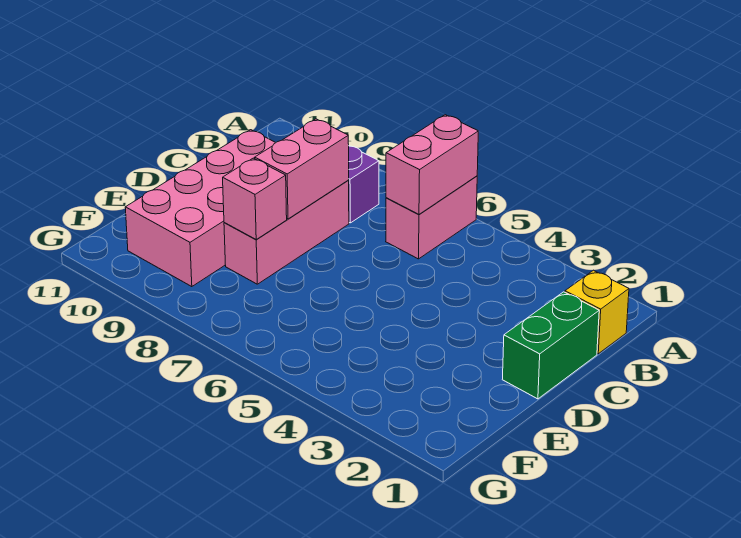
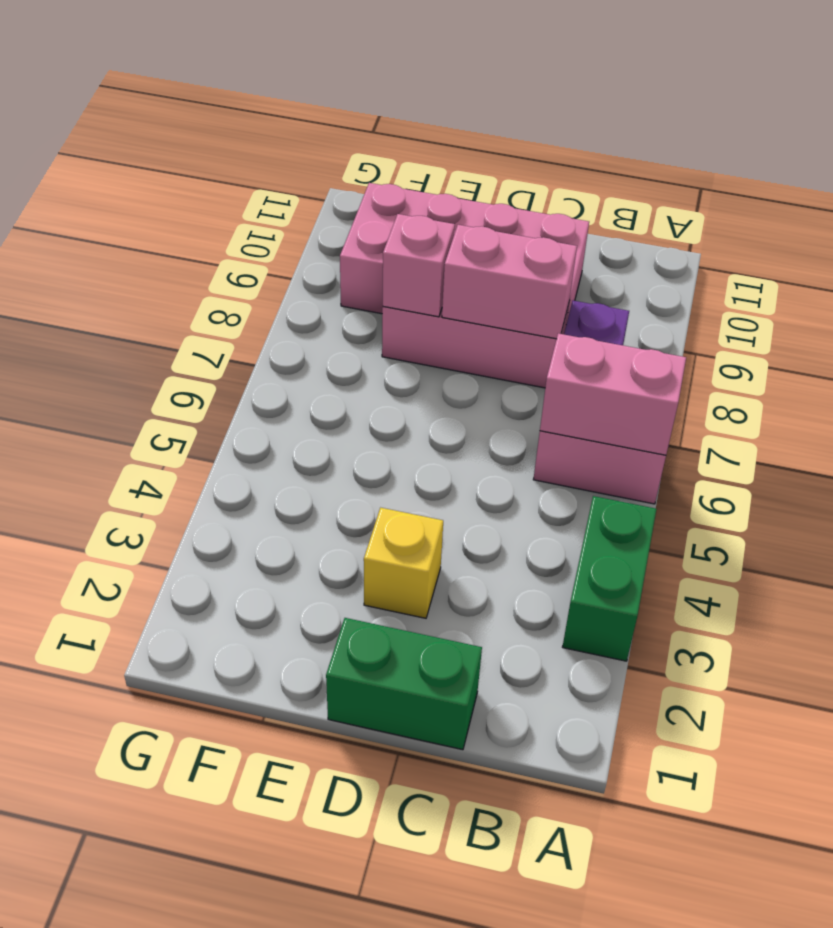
none -> green 1x2 brick [563,496,657,661]
yellow 1x1 brick [565,270,629,354] -> yellow 1x1 brick moved to [364,508,443,618]

